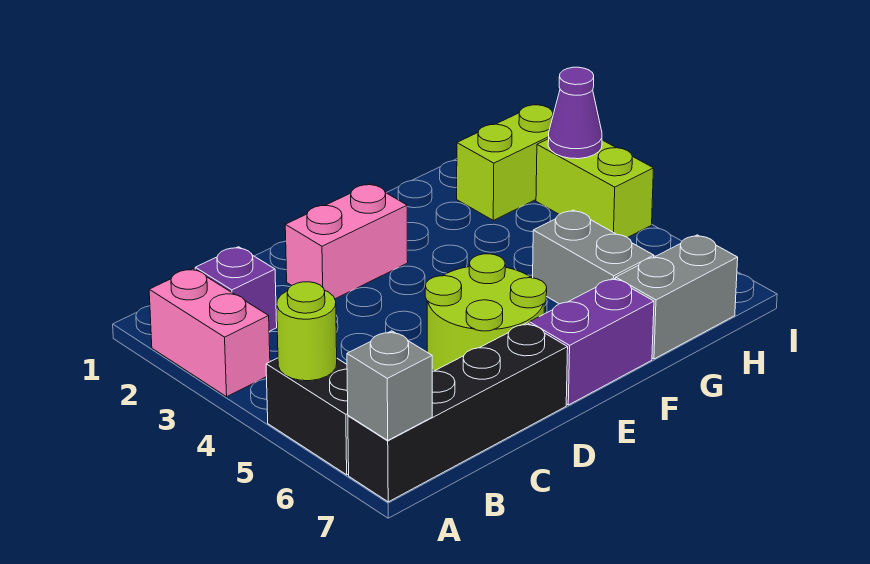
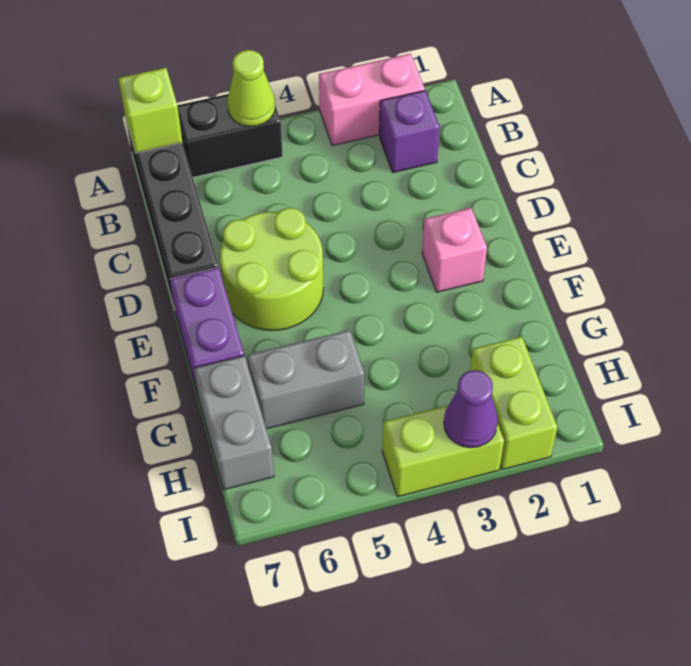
lime 1x1 round brick [277,282,337,381] -> lime 1x1 cone [227,50,275,126]
grey 1x1 brick [347,331,432,440] -> lime 1x1 brick [118,68,183,153]
pink 1x2 brick [285,184,408,299] -> pink 1x1 brick [422,208,487,292]

